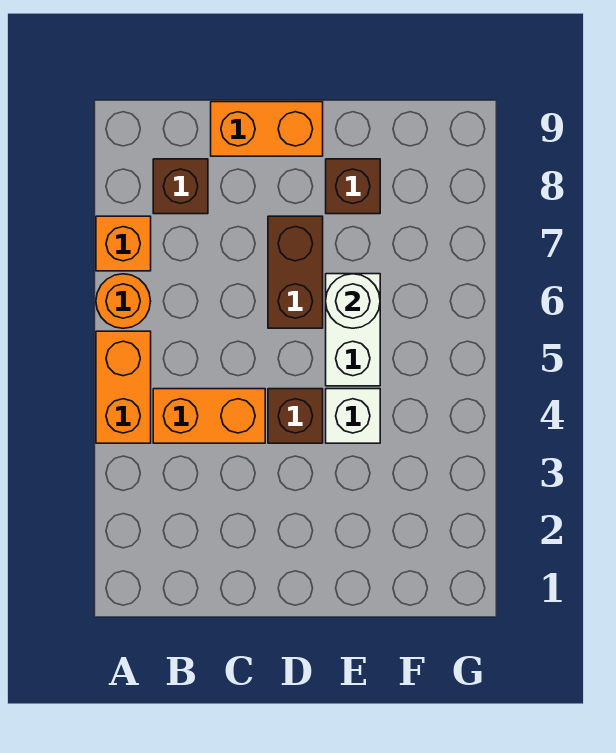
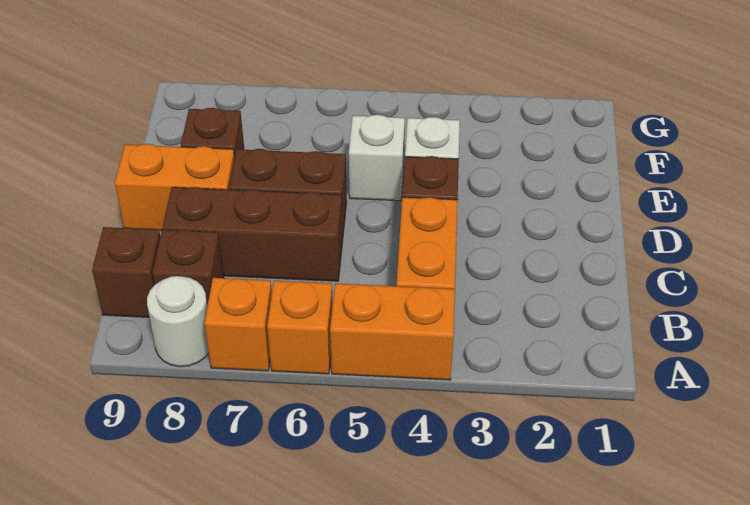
orange 1x1 round brick [96,274,151,328] -> orange 1x1 brick [267,281,333,374]
none -> brown 1x1 brick [92,227,160,317]
none -> brown 1x3 brick [163,187,343,281]
orange 1x2 brick [211,102,323,156] -> orange 1x2 brick turned to [115,144,235,231]
white 1x2 brick [326,274,380,386] -> white 1x1 brick [349,115,405,201]
white 1x1 round brick [326,274,380,328] -> white 1x1 round brick moved to [147,276,209,367]

